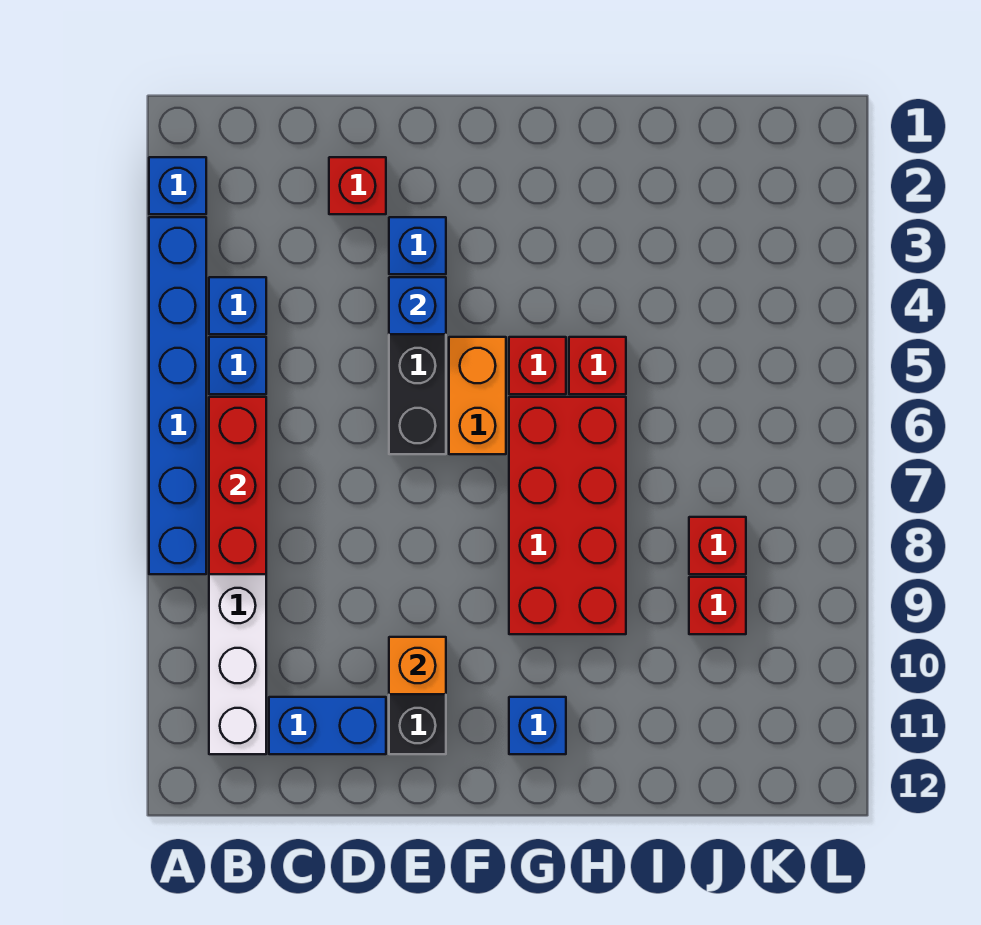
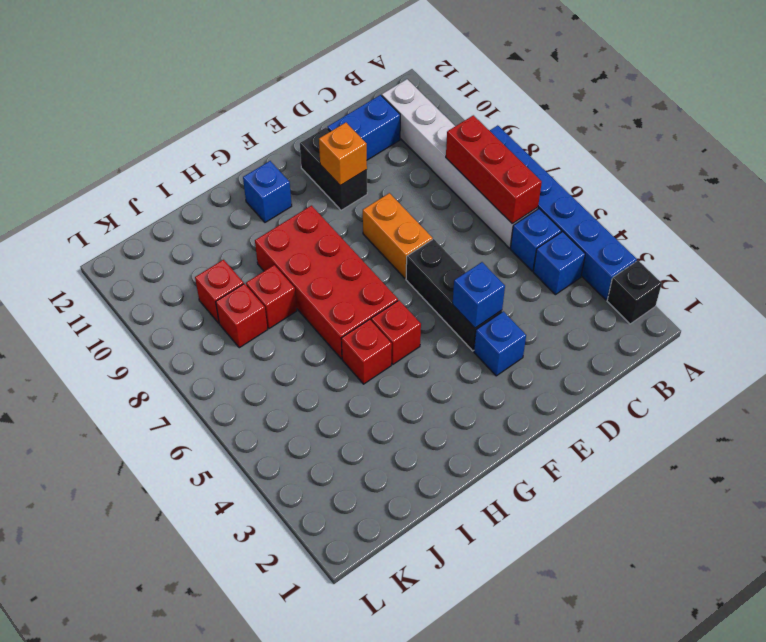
blue 1x1 brick [149,157,206,214] -> black 1x1 brick [607,261,662,324]
red 1x1 brick [329,157,386,214] -> red 1x1 brick moved to [246,265,297,329]
orange 1x2 brick [449,337,506,454] -> orange 1x2 brick moved to [363,193,433,279]

